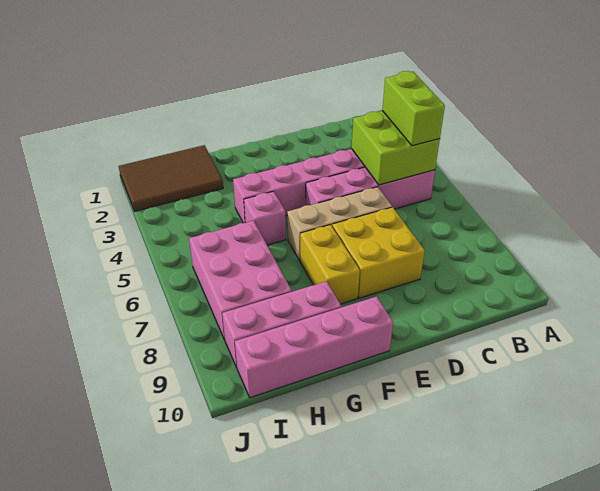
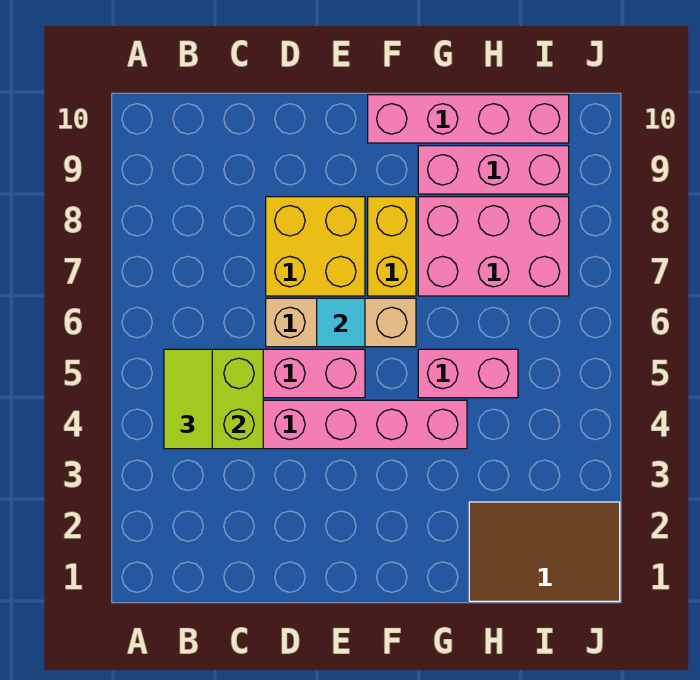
lime 1x2 brick [382,71,445,146] -> lime 1x2 tile [164,349,212,449]
none -> cyan 1x1 tile [317,298,365,347]
pink 1x1 brick [244,191,286,245] -> pink 1x2 brick [418,349,518,398]
pink 2x3 brick [189,221,292,340] -> pink 2x3 brick turned to [418,197,569,296]

